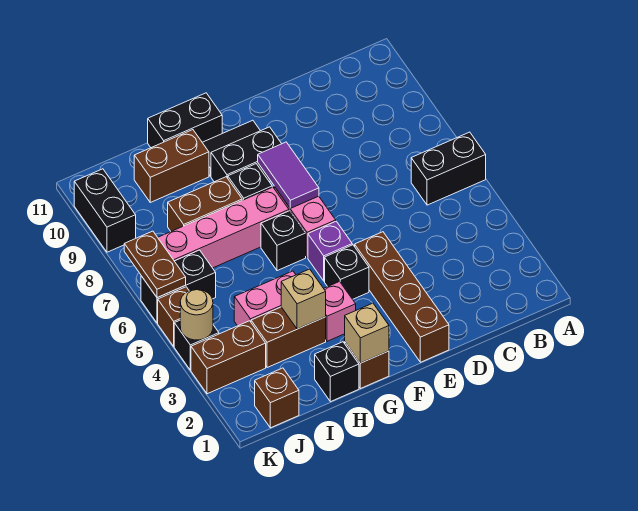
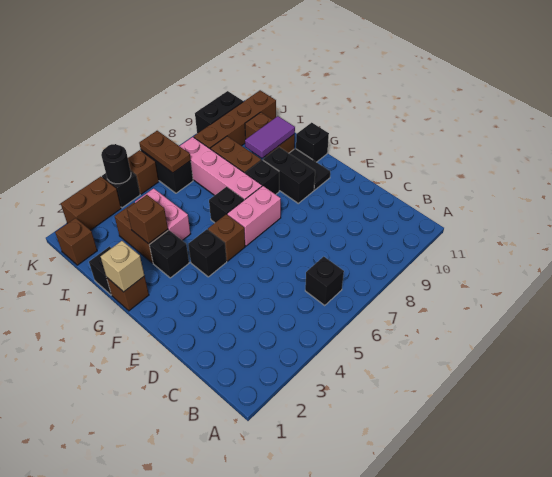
black 1x2 brick [411,132,486,205] -> black 1x1 brick [305,257,344,306]
brown 1x4 brick [355,232,449,362] -> brown 1x4 brick moved to [194,90,276,148]
purple 1x1 brick [308,221,352,281] -> brown 1x1 brick [208,214,245,261]
purple 1x2 tile [258,142,319,208] -> purple 1x2 tile moved to [245,116,295,158]
pink 1x1 brick [324,282,356,341] -> black 1x1 brick [150,230,189,278]
black 1x2 brick [148,93,222,148] -> black 1x1 brick [296,123,329,162]
tan 1x1 brick [281,269,326,329] -> brown 1x1 brick [127,195,168,244]
brown 1x2 brick [191,321,266,394] -> brown 1x2 brick turned to [61,177,121,230]
tan 1x1 round brick [180,289,213,340] -> black 1x1 round brick [101,144,131,184]
brown 1x2 plate [124,231,186,298] -> brown 1x2 plate turned to [139,131,191,173]

